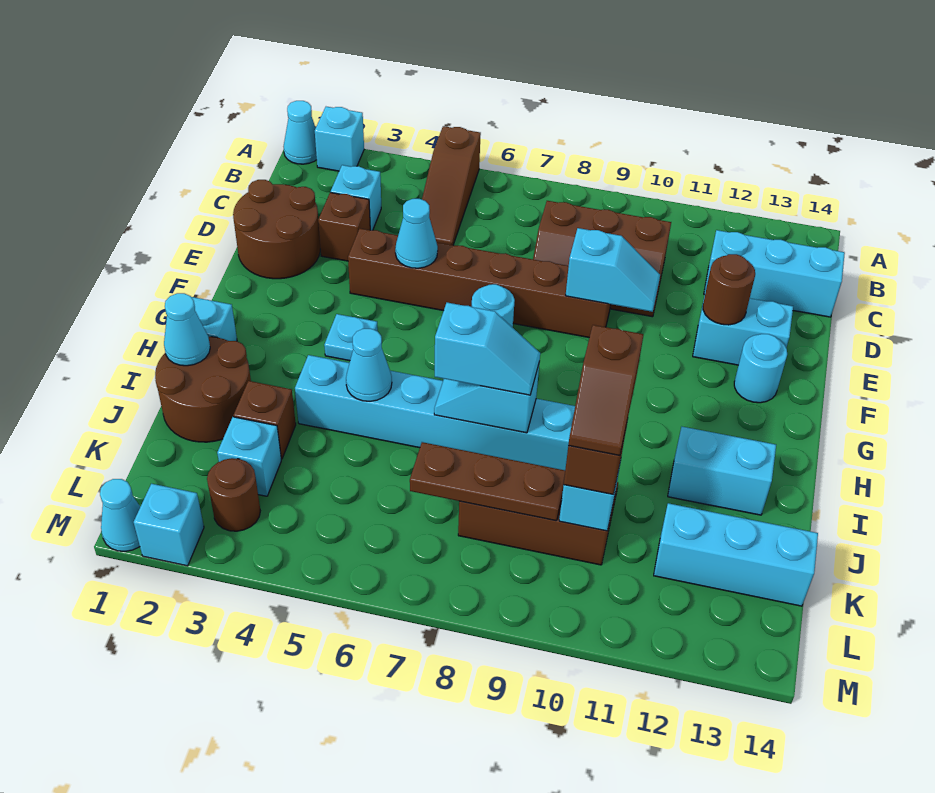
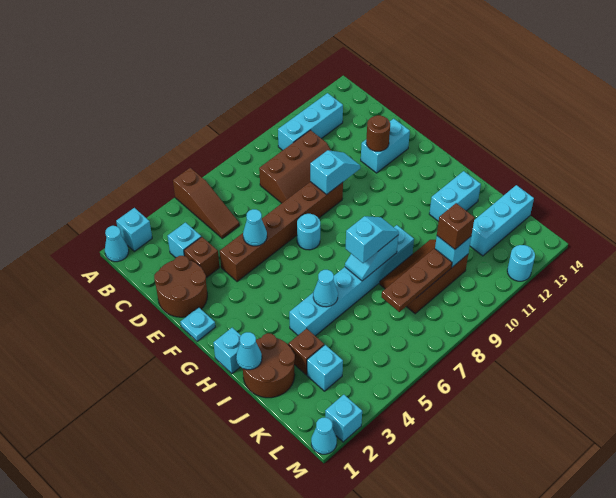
cyan 1x3 brick [704,230,845,317] -> cyan 1x3 brick moved to [278,93,343,150]
cyan 1x1 round brick [734,334,787,403] -> cyan 1x1 round brick moved to [507,245,535,281]
cyan 1x1 plate [324,314,378,361] -> cyan 1x1 plate moved to [180,307,215,342]
brown 1x2 slope [568,325,644,455] -> none
brown 1x1 round brick [207,458,260,531] -> none

